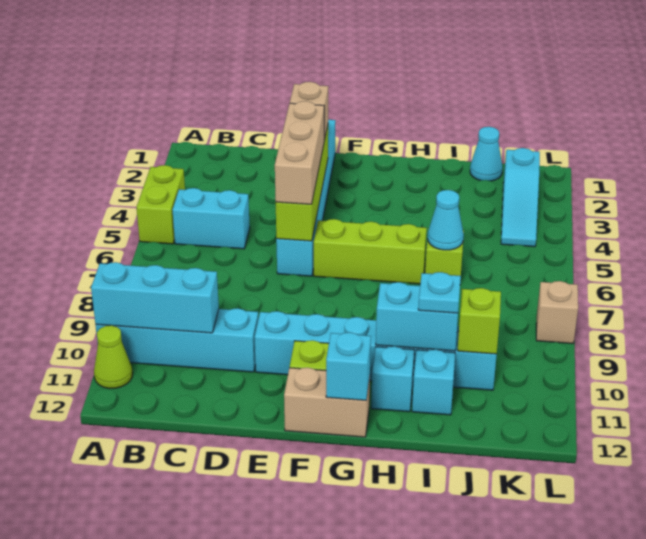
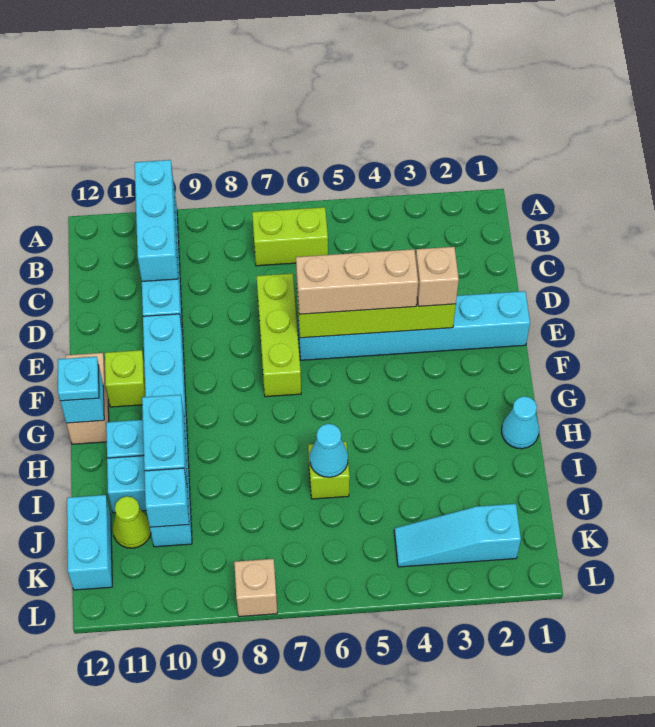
lime 1x2 brick [136,165,185,244] -> lime 1x2 brick moved to [252,207,328,266]
lime 1x1 cone [94,325,133,389] -> lime 1x1 cone moved to [112,496,151,548]
cyan 1x2 brick [173,188,250,249] -> cyan 1x2 brick moved to [67,495,112,590]
lime 1x3 brick [314,219,427,284] -> lime 1x3 brick moved to [257,273,301,397]
cyan 1x1 plate [418,272,461,313] -> cyan 1x1 plate moved to [58,357,99,401]
cyan 1x1 cone [470,127,503,181] -> cyan 1x1 cone moved to [502,396,539,449]
lime 1x1 brick [458,288,501,354] -> cyan 1x1 brick [144,468,189,527]

